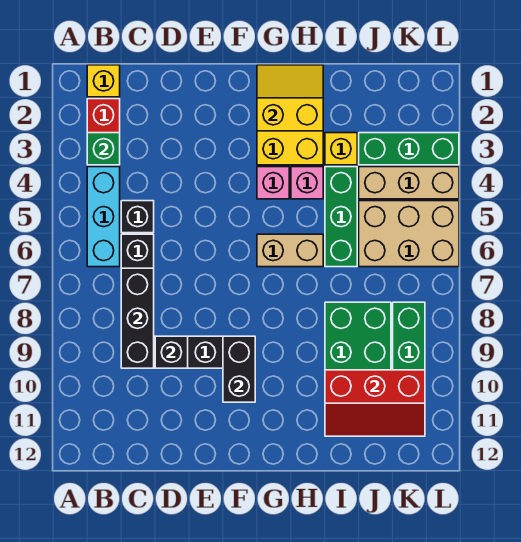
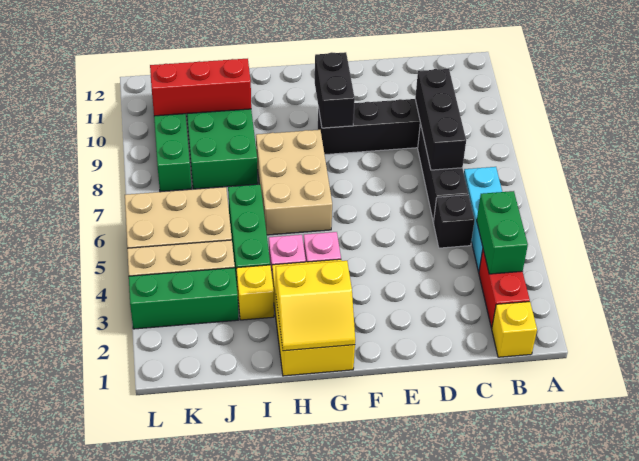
green 1x1 brick [87,133,120,165] -> green 1x2 brick [477,191,528,274]
black 1x1 brick [155,336,188,368] -> none
tan 1x2 brick [257,234,323,267] -> tan 2x3 brick [256,130,332,235]

